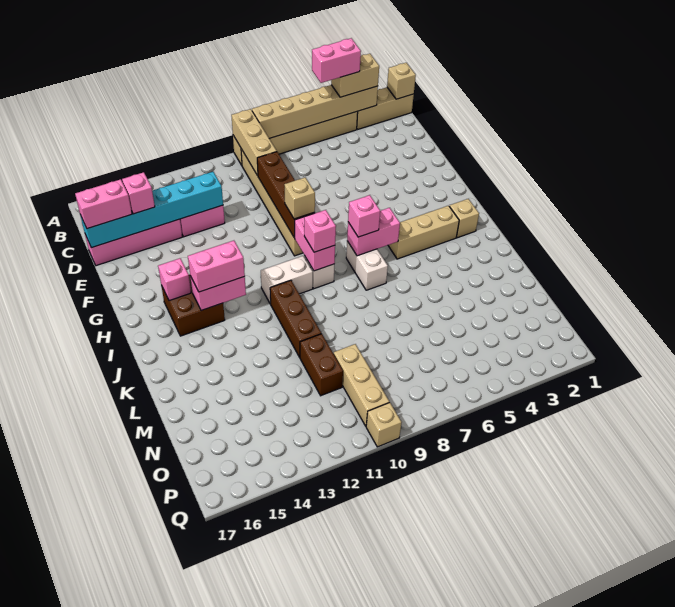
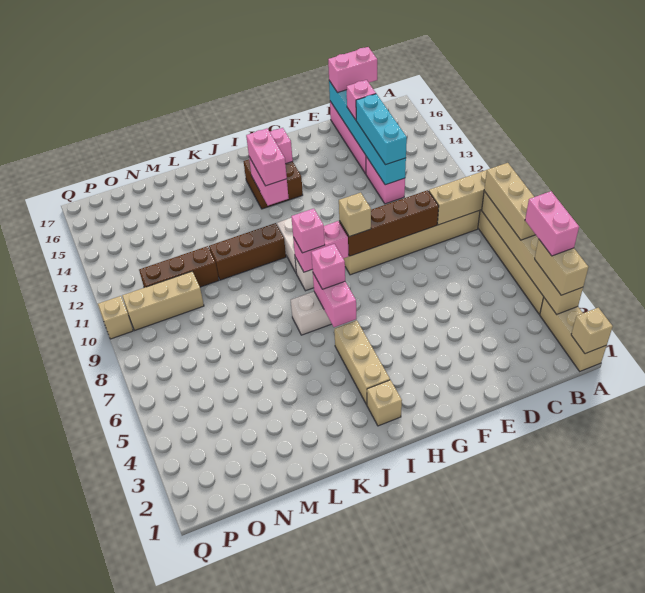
none -> tan 1x3 brick [484,163,536,240]
none -> cyan 1x3 brick [356,94,407,165]
pink 1x2 brick [75,179,132,229] -> pink 1x2 brick turned to [328,47,377,93]
brown 1x2 brick [300,334,343,396] -> brown 1x3 brick [139,246,219,288]

